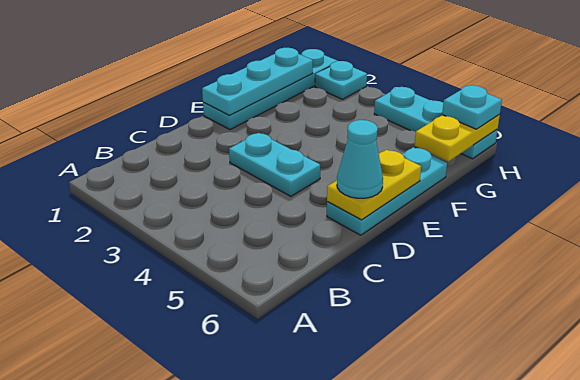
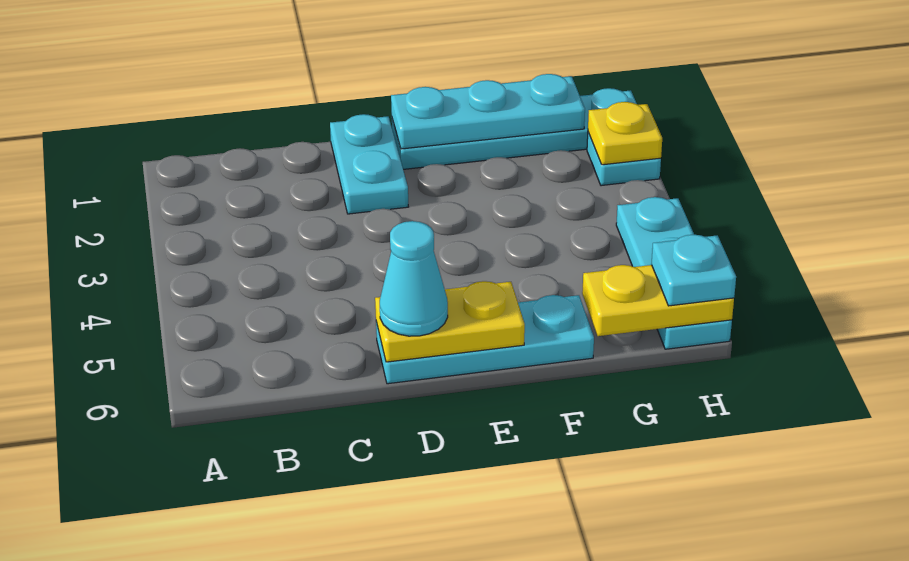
cyan 1x2 plate [229,133,320,196] -> cyan 1x2 plate moved to [330,114,408,214]
none -> yellow 1x1 plate [588,102,662,165]

